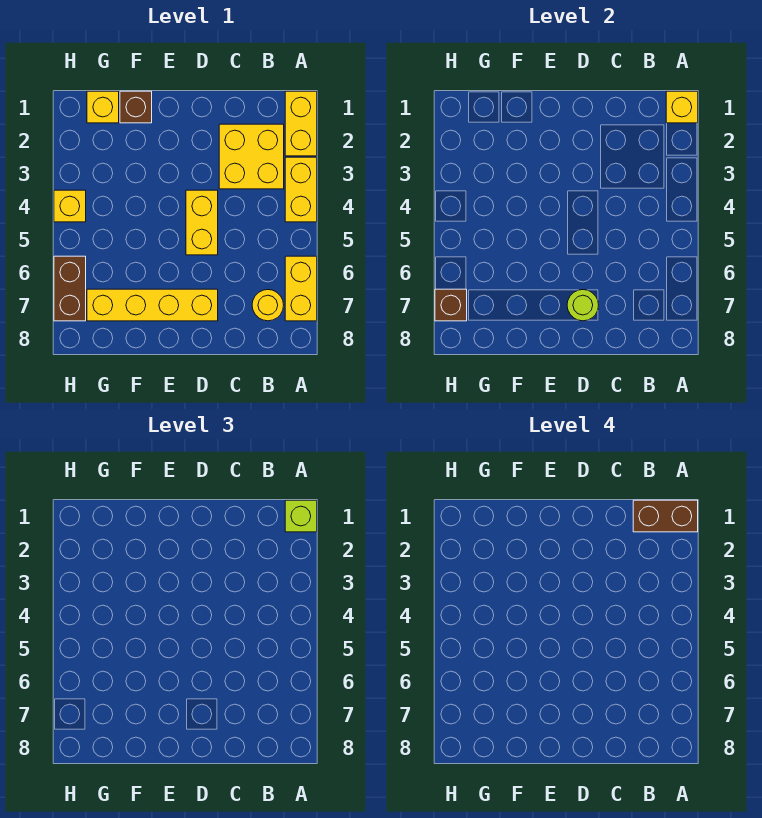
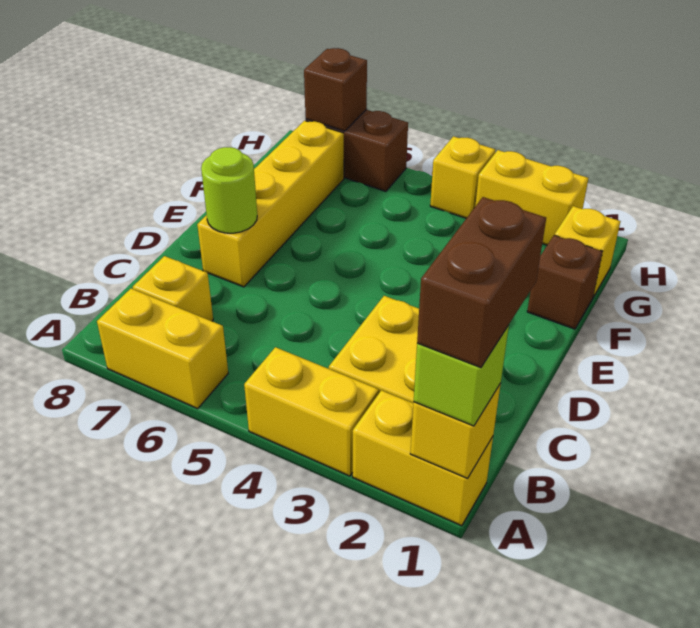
yellow 1x1 round brick [252,290,284,321] -> yellow 1x1 brick [133,256,213,321]
yellow 1x2 brick [186,190,218,255] -> yellow 1x2 brick moved to [475,150,588,245]

